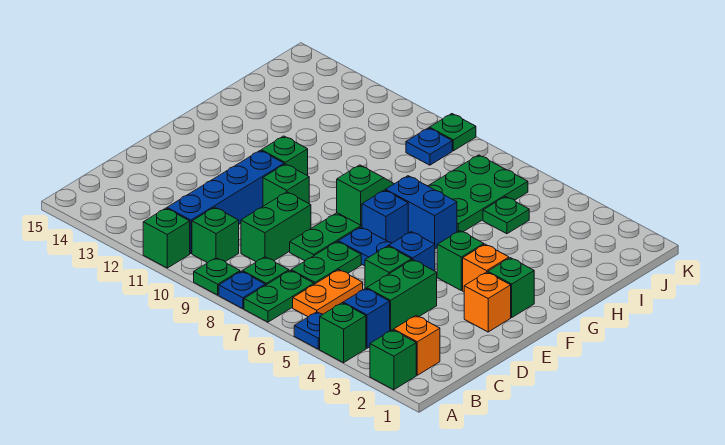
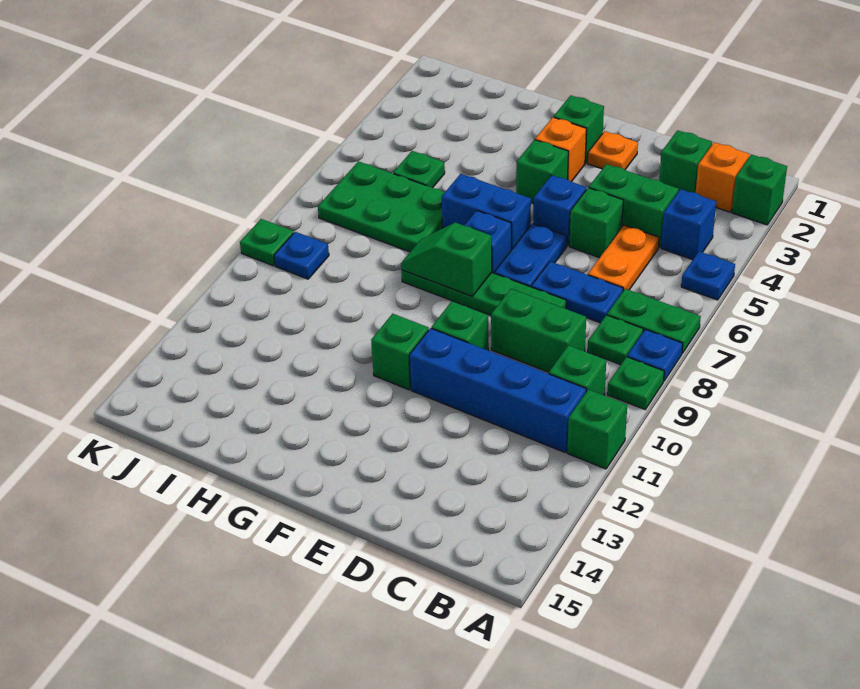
green 1x1 brick [320,303,366,363] -> green 1x1 brick moved to [659,130,712,193]
orange 1x2 plate [293,270,363,317] -> orange 1x2 plate turned to [588,225,659,291]
green 1x2 plate [291,242,361,284] -> blue 1x2 plate [531,261,623,323]
orange 1x1 brick [464,272,511,332] -> orange 1x1 plate [588,131,638,169]
blue 1x2 brick [386,176,457,249] -> blue 1x2 brick turned to [442,174,531,250]

